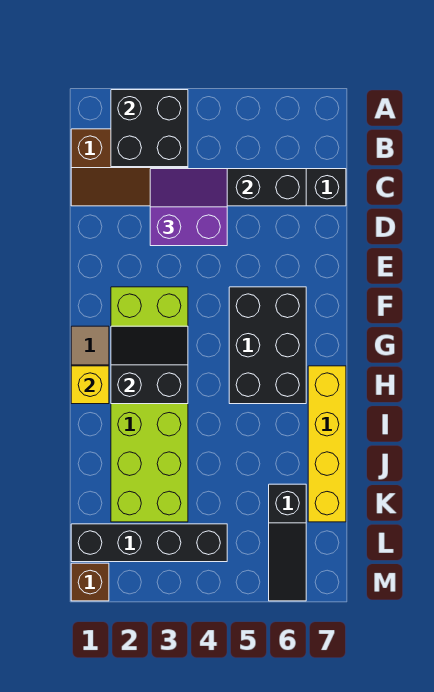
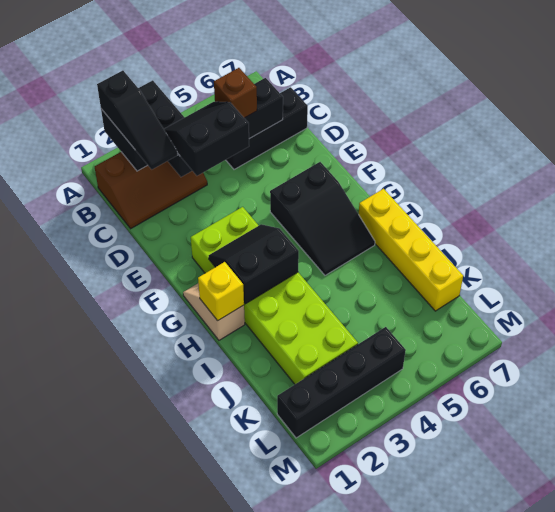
purple 2x2 slope [150,169,227,246] -> black 2x2 slope [164,102,249,176]
black 2x3 brick [229,287,306,404] -> black 2x3 slope [270,162,375,275]
black 1x3 slope [269,484,306,601] -> black 1x3 slope moved to [97,71,177,169]
brown 1x1 brick [71,563,109,601] -> brown 1x1 brick moved to [214,68,257,118]

